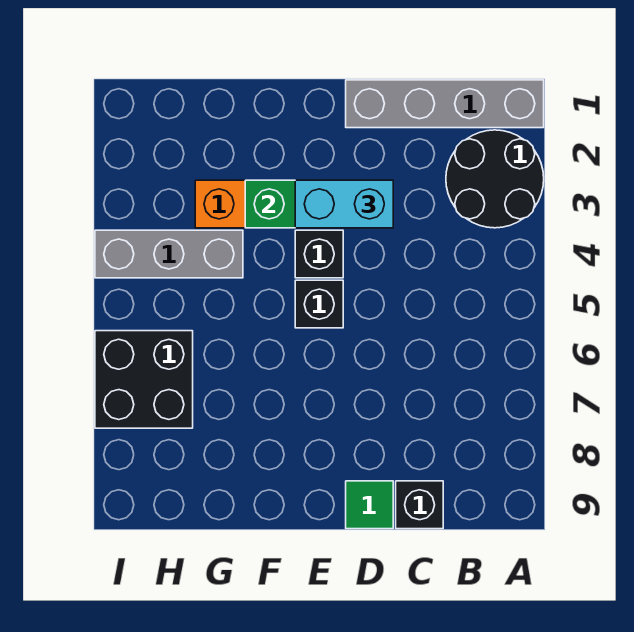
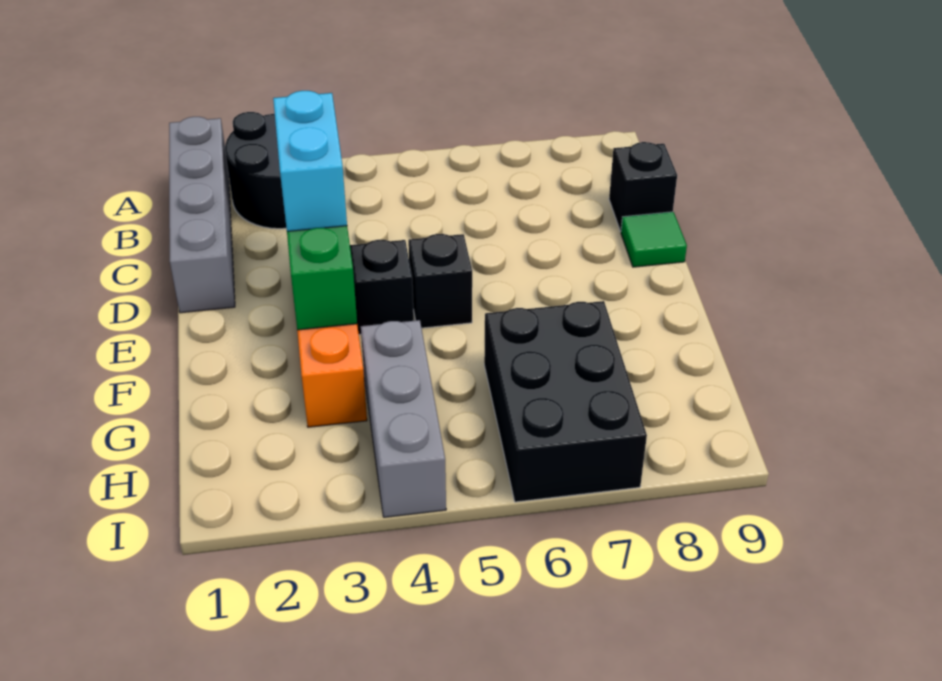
black 2x2 brick [95,331,193,428] -> black 2x3 brick [484,301,647,502]

